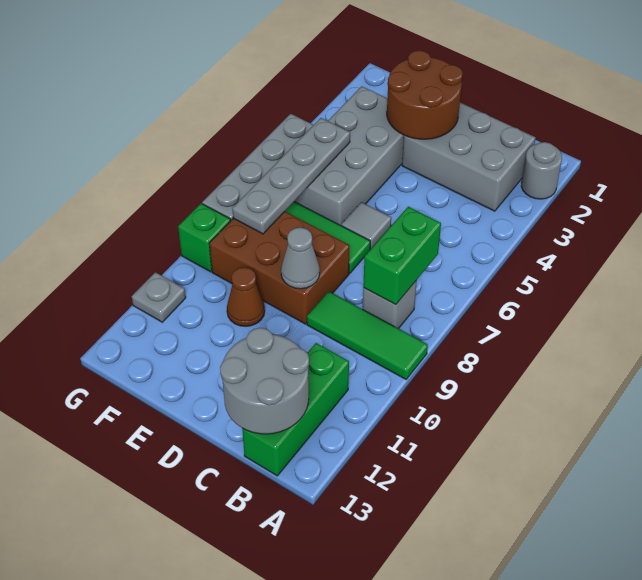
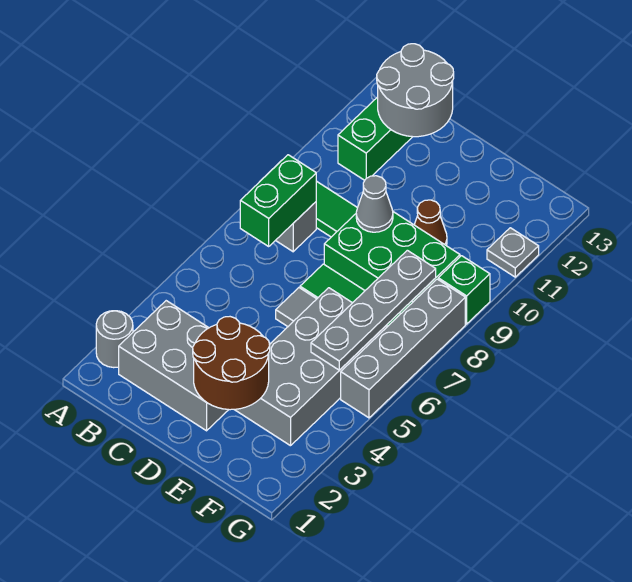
brown 2x3 brick [209,212,350,324] -> green 2x3 brick [324,212,460,314]

